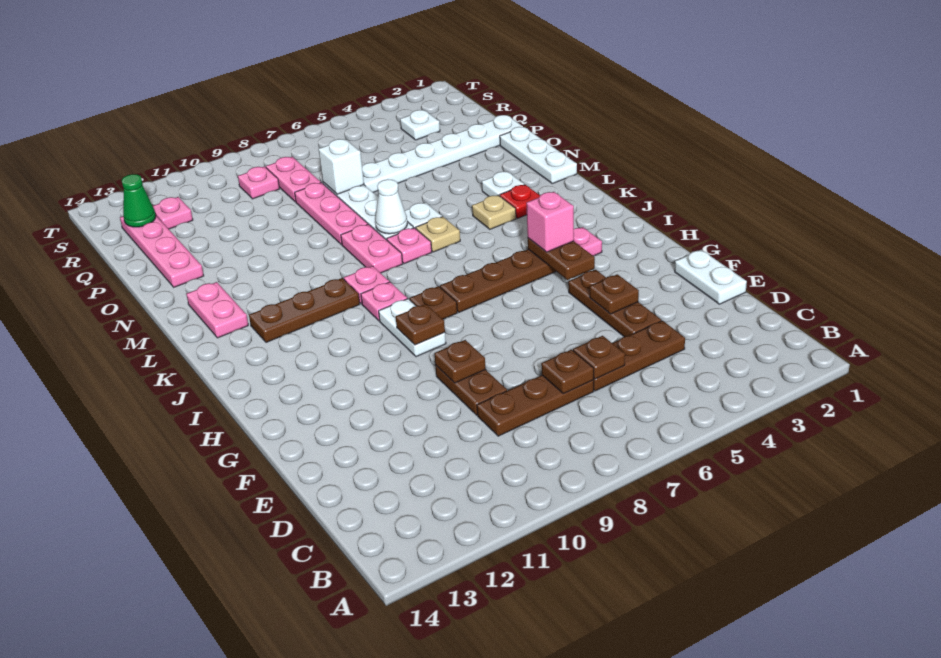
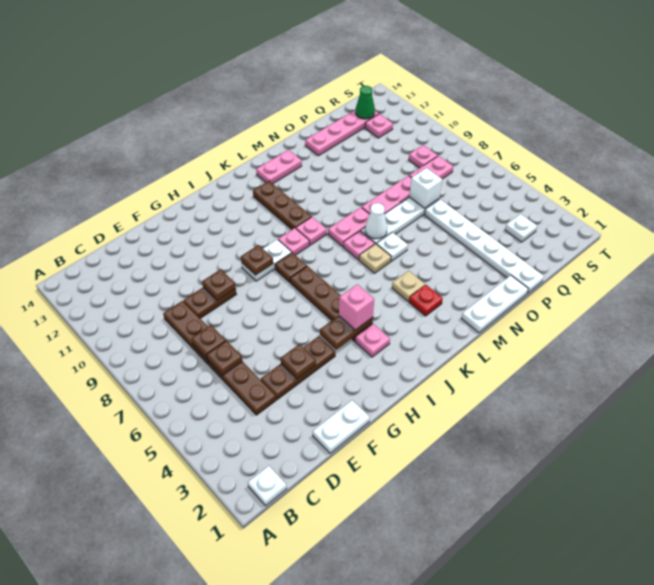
white 1x1 plate [482,171,524,196] -> white 1x1 plate moved to [248,466,287,506]

